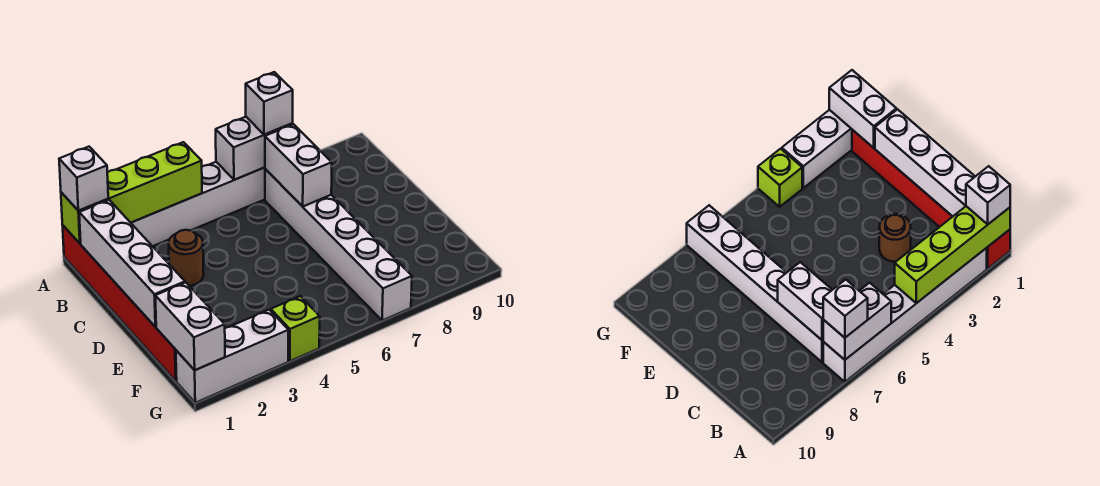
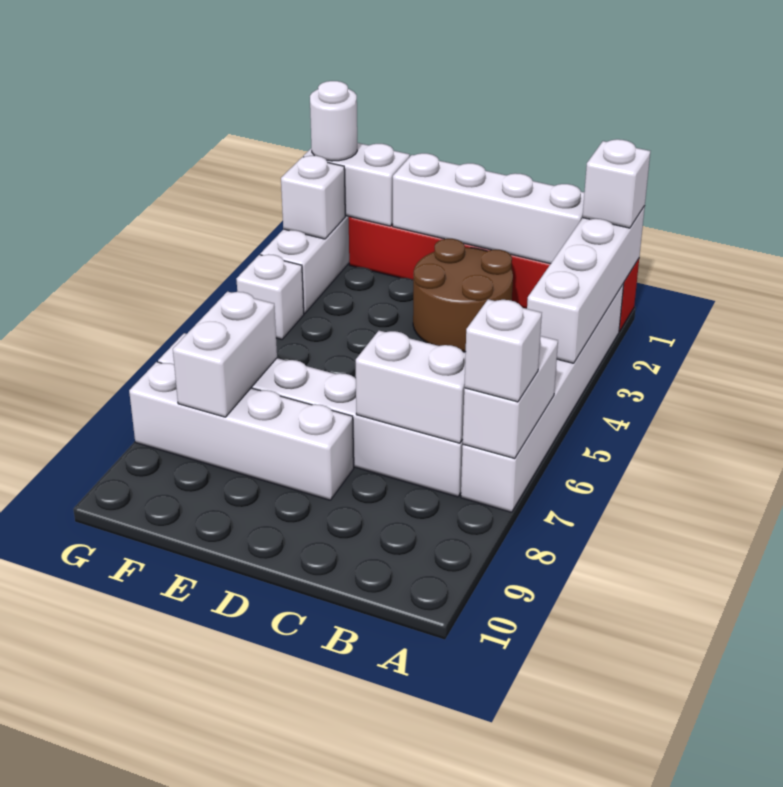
lime 1x4 brick [61,142,202,243] -> white 1x4 brick [527,206,645,363]
brown 1x1 round brick [168,230,204,286] -> brown 2x2 round brick [413,239,513,352]
none -> white 1x4 brick [129,362,354,500]
none -> white 1x2 brick [173,292,277,417]
none -> white 1x1 round brick [310,81,357,161]
none -> white 1x1 brick [281,156,345,239]
lime 1x1 brick [271,296,320,361] -> white 1x1 brick [236,254,304,339]

